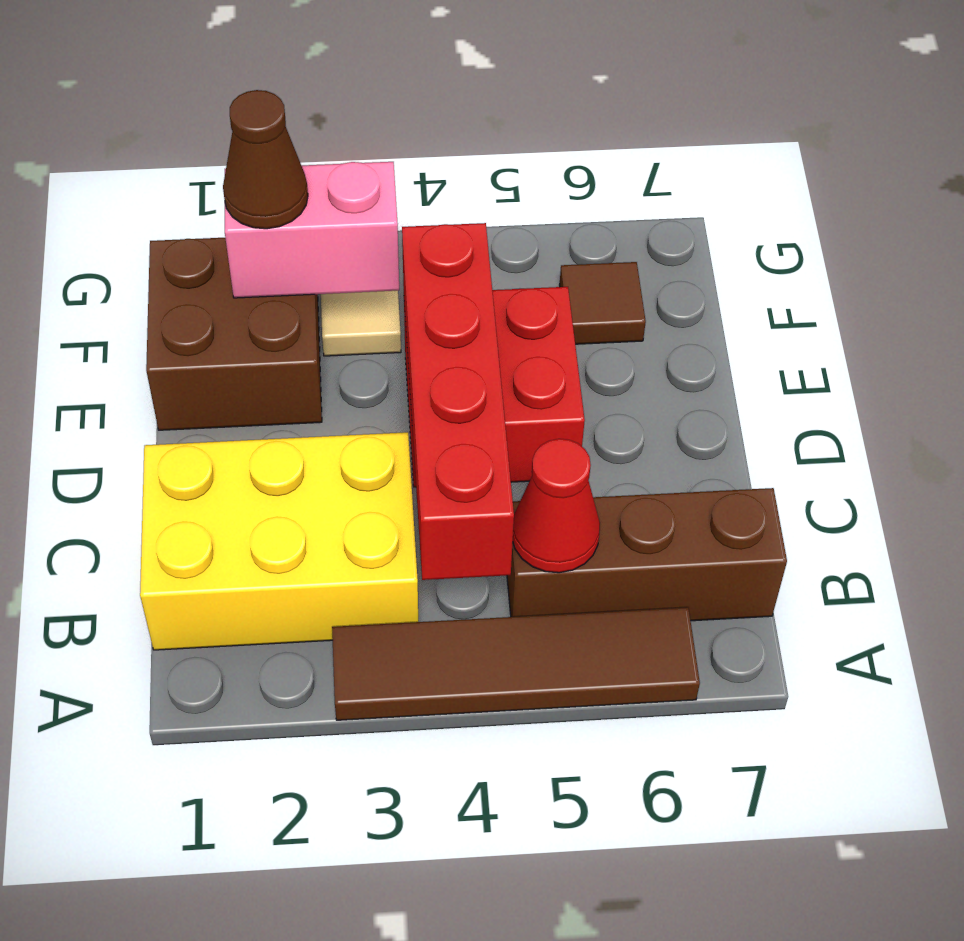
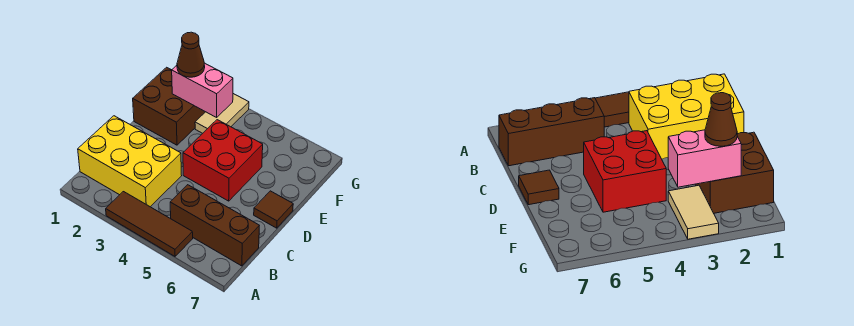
brown 1x4 tile [332,607,700,720] -> brown 1x3 tile [106,192,193,256]
red 1x4 brick [402,223,514,580] -> none
red 1x1 cone [513,439,600,573] -> none
brown 1x1 tile [560,262,646,344] -> brown 1x1 tile moved to [254,191,293,228]

